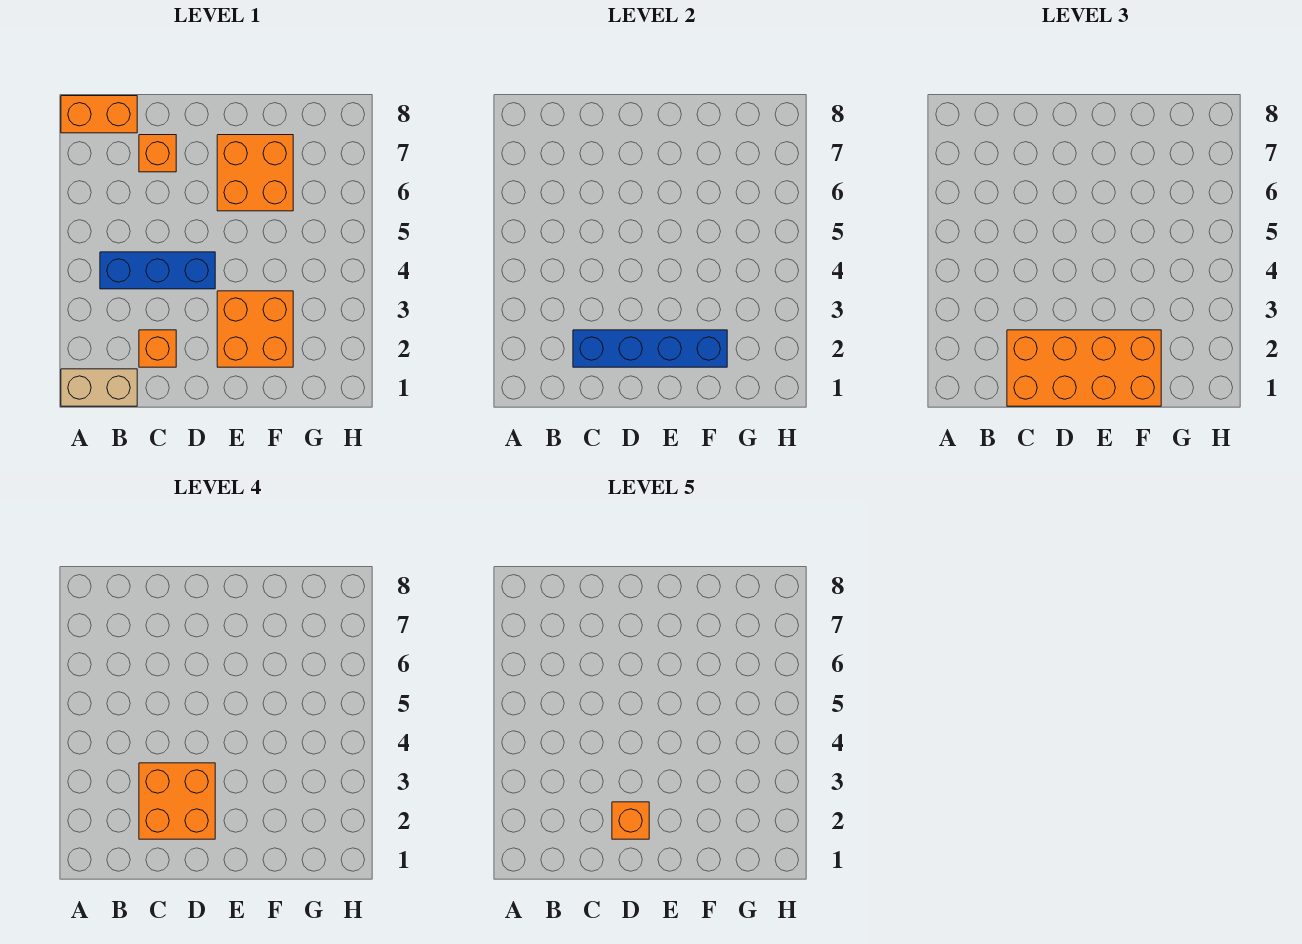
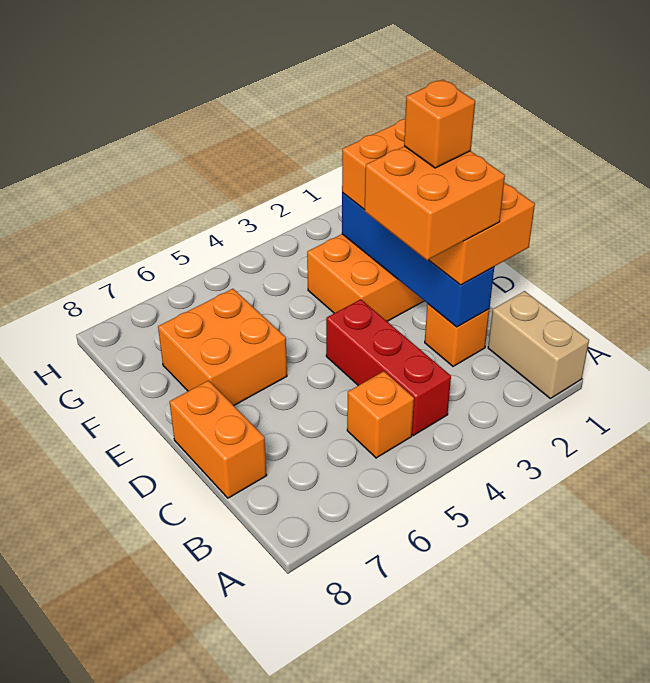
orange 1x2 brick [61,96,137,133] -> orange 1x2 brick moved to [170,381,267,498]
blue 1x3 brick [100,252,215,289] -> red 1x3 brick [326,299,451,435]
orange 1x1 brick [139,135,176,172] -> orange 1x1 brick moved to [347,371,414,458]

